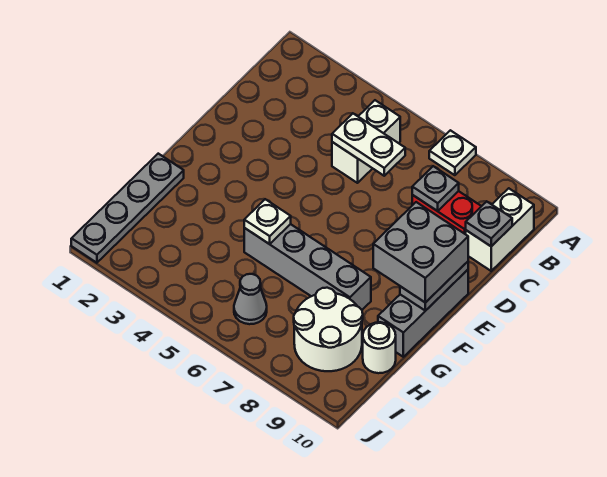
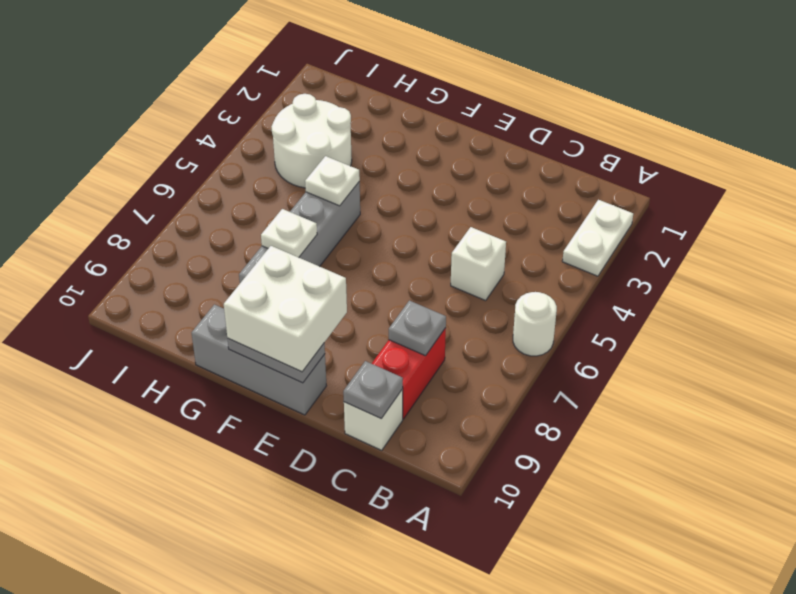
white 1x1 plate [429,130,476,175] -> white 1x1 plate moved to [261,209,317,257]
white 1x2 brick [332,100,400,183] -> white 1x1 brick [451,227,506,301]
white 1x2 brick [466,188,534,271] -> white 1x1 brick [344,389,403,450]
white 1x2 plate [332,114,405,176] -> white 1x2 plate moved to [562,200,633,276]
grey 2x2 brick [373,202,468,303] -> white 2x2 brick [224,246,347,372]
grey 1x4 plate [71,154,184,263] -> none
white 2x2 round brick [294,288,363,371] -> white 2x2 round brick moved to [271,94,352,188]
white 1x1 round brick [363,322,396,373] -> white 1x1 round brick moved to [513,292,557,356]
grey 1x1 cone [234,274,267,324] -> none

